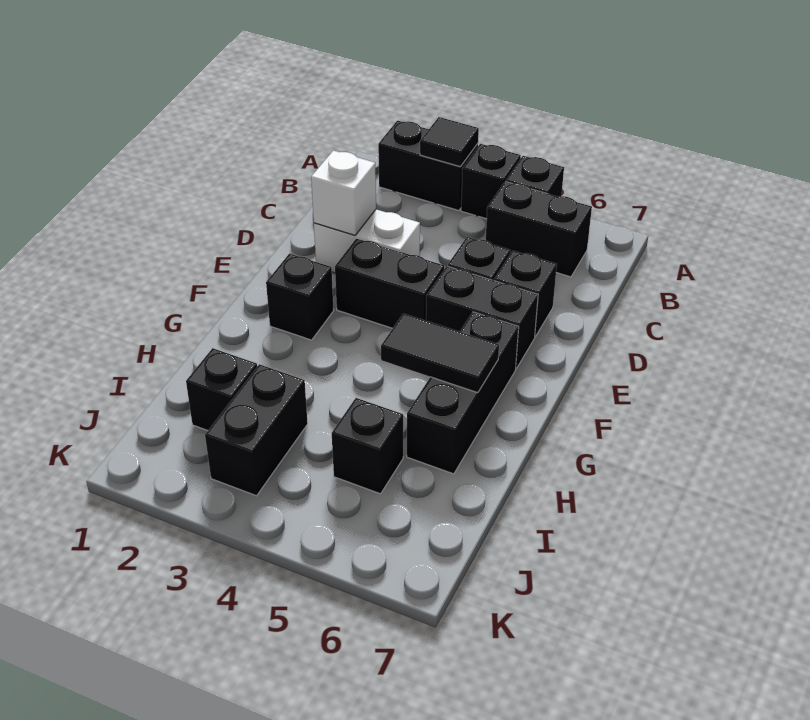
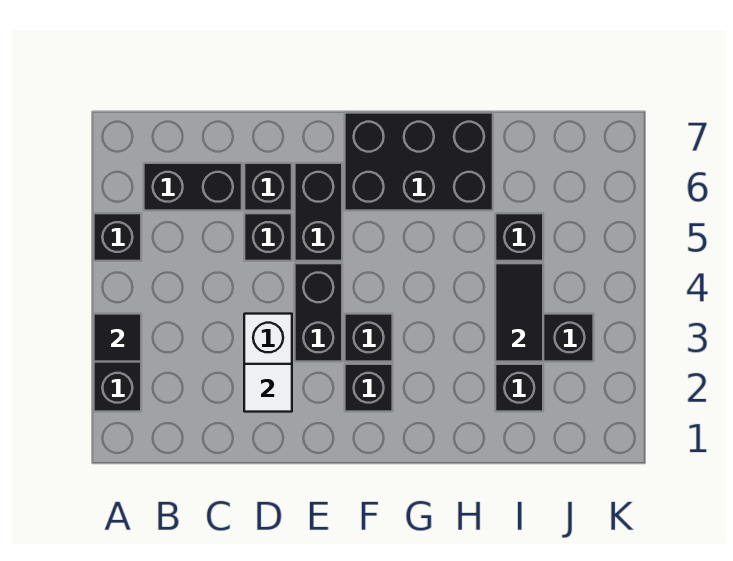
black 1x1 brick [461,144,521,219] -> black 1x1 brick moved to [345,314,393,362]
black 1x2 brick [486,182,592,277] -> black 1x2 brick turned to [144,163,242,211]
white 1x1 brick [311,150,376,235] -> white 1x1 tile [244,364,292,412]
black 1x3 brick [407,312,519,474] -> black 2x3 brick [345,113,493,211]
black 1x2 tile [381,314,499,393] -> black 1x2 tile moved to [495,263,543,362]

